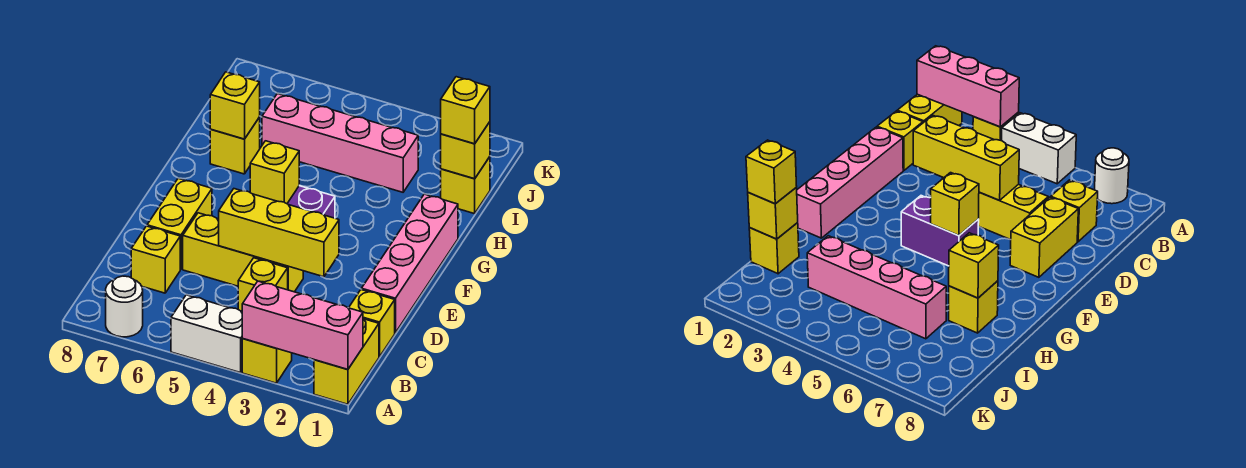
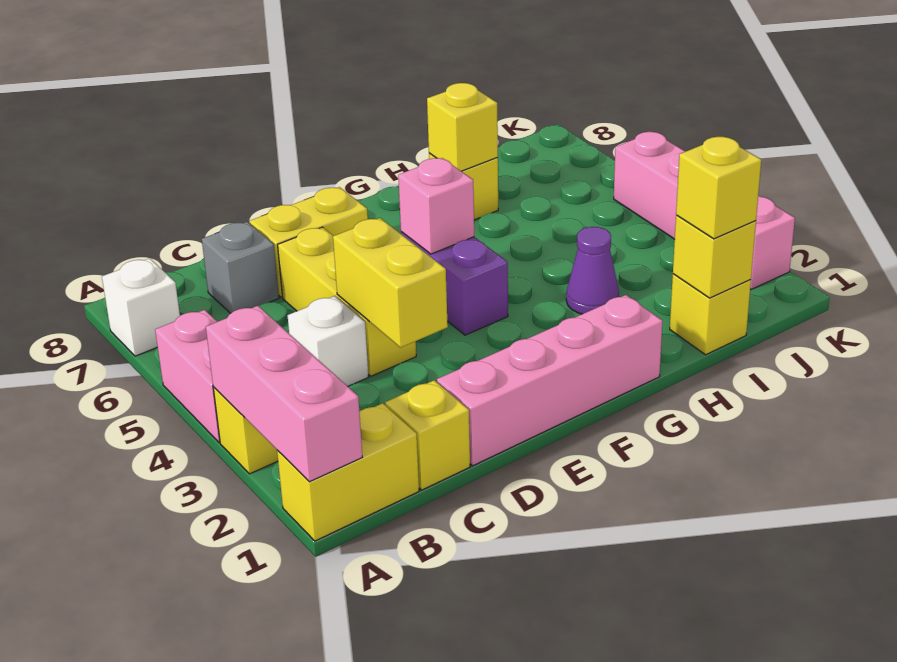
white 1x2 brick [171,295,243,373] -> pink 1x2 brick [155,310,220,442]
white 1x1 round brick [106,276,143,337] -> white 1x1 brick [102,258,180,356]
yellow 1x1 brick [238,258,288,311] -> white 1x1 brick [287,296,368,386]
yellow 1x1 brick [131,226,180,293] -> grey 1x1 brick [202,222,279,313]
yellow 1x3 brick [219,189,339,277] -> yellow 1x2 brick [333,218,448,348]
yellow 1x1 brick [250,141,299,204] -> pink 1x1 brick [398,158,474,254]
none -> purple 1x1 cone [566,227,619,314]
pink 1x4 brick [262,94,418,192] -> pink 1x4 brick moved to [614,132,795,289]

